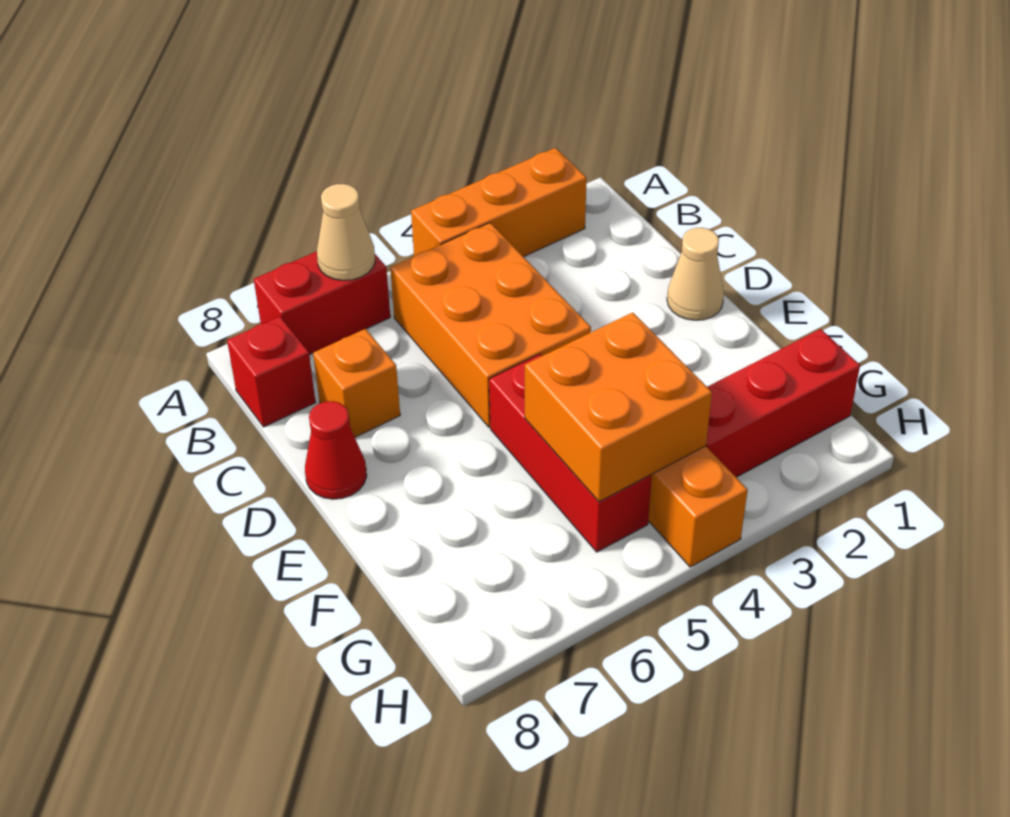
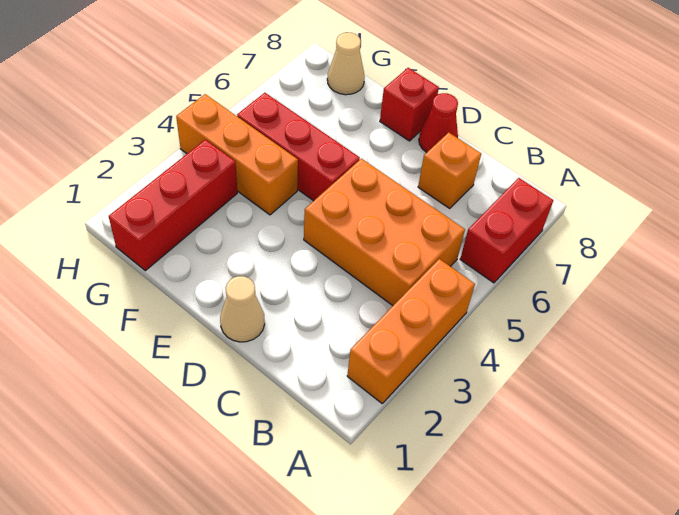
tan 1x1 cone [317,184,375,281] -> tan 1x1 cone moved to [327,33,365,95]
red 1x1 brick [227,316,316,427] -> red 1x1 brick moved to [380,68,439,141]
orange 2x2 brick [525,312,712,502] -> none

